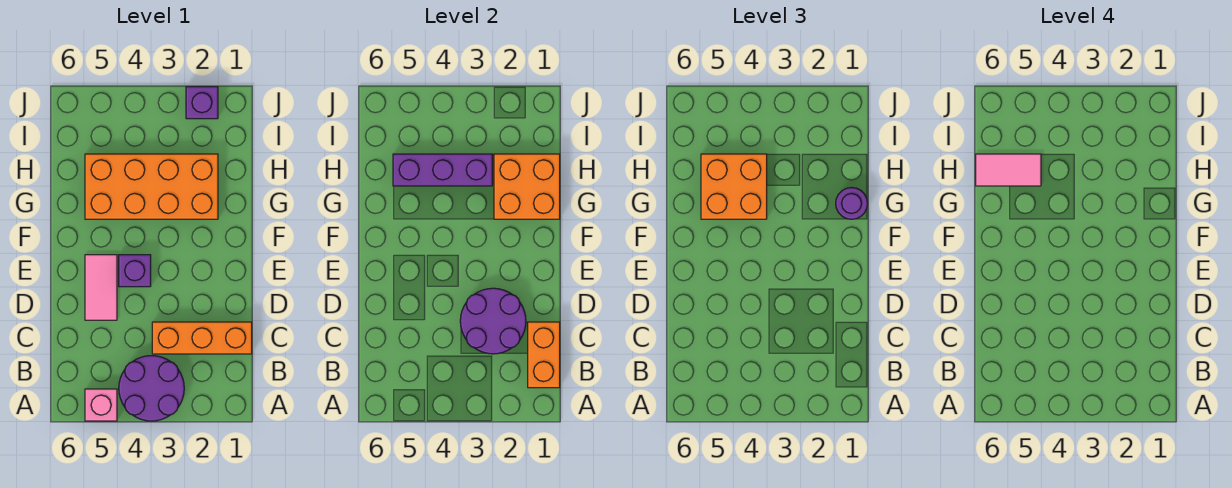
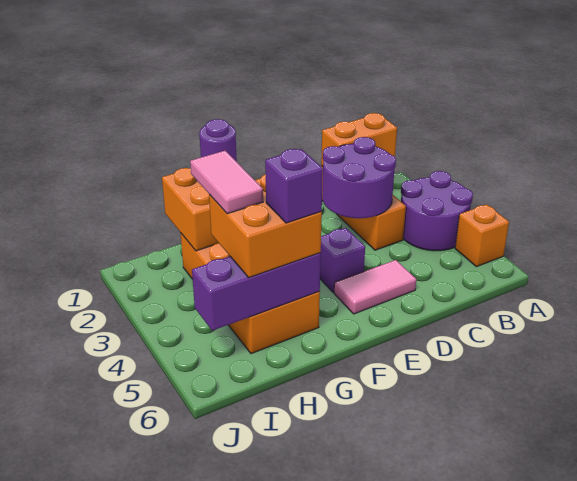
pink 1x1 brick [85,389,117,421] -> orange 1x1 brick [455,204,509,267]
purple 1x3 brick [393,154,492,186] -> purple 1x3 brick turned to [192,253,321,331]
pink 1x2 tile [976,154,1041,186] -> pink 1x2 tile moved to [190,151,263,214]
purple 1x1 brick [186,87,218,119] -> purple 1x1 brick moved to [265,149,323,223]

